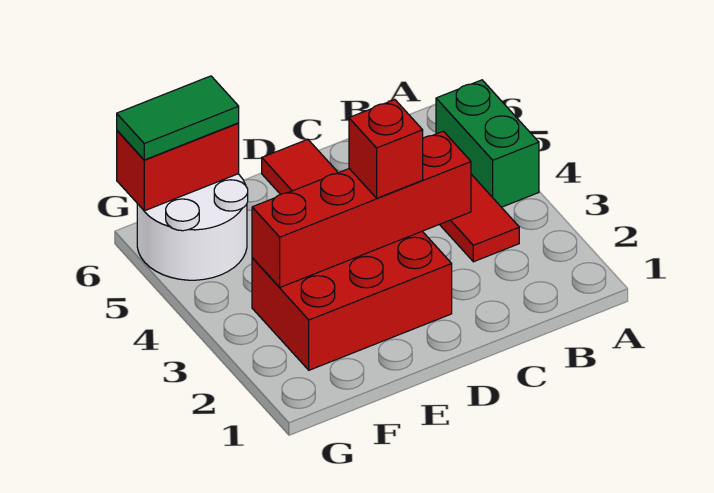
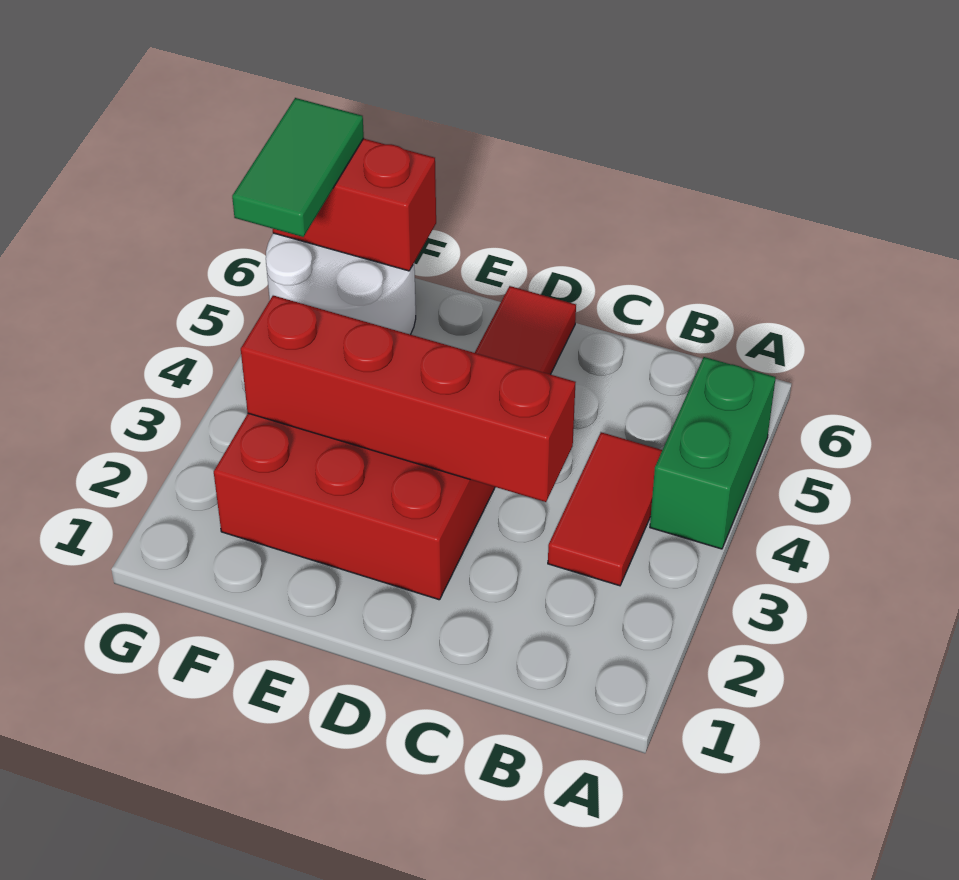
red 1x1 brick [349,100,423,198] -> none
green 1x2 tile [117,76,239,160] -> green 1x2 tile turned to [232,98,364,237]

